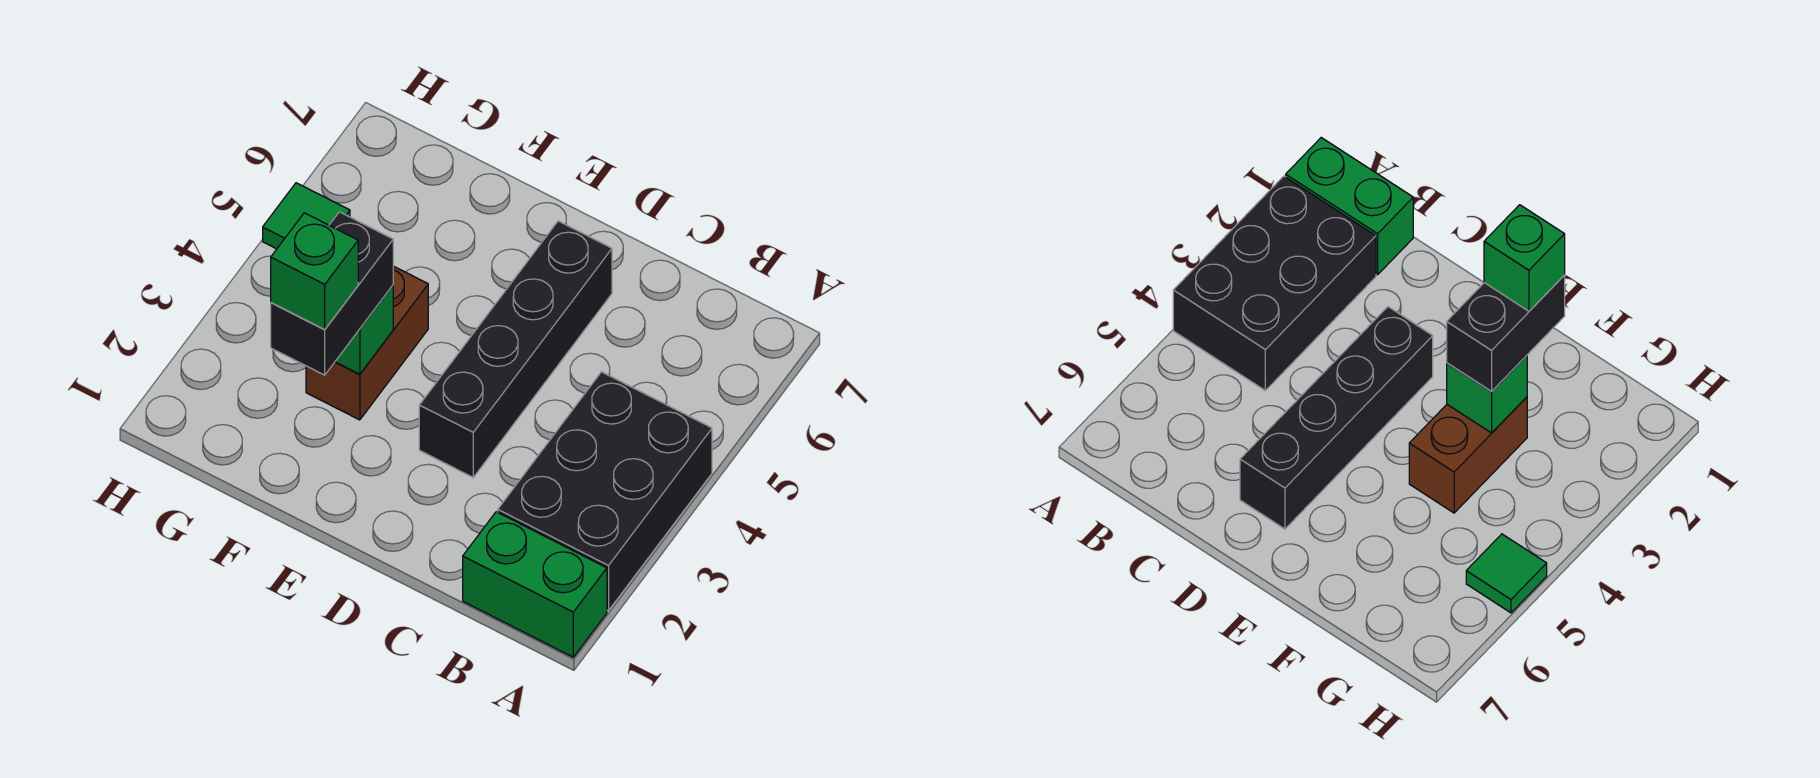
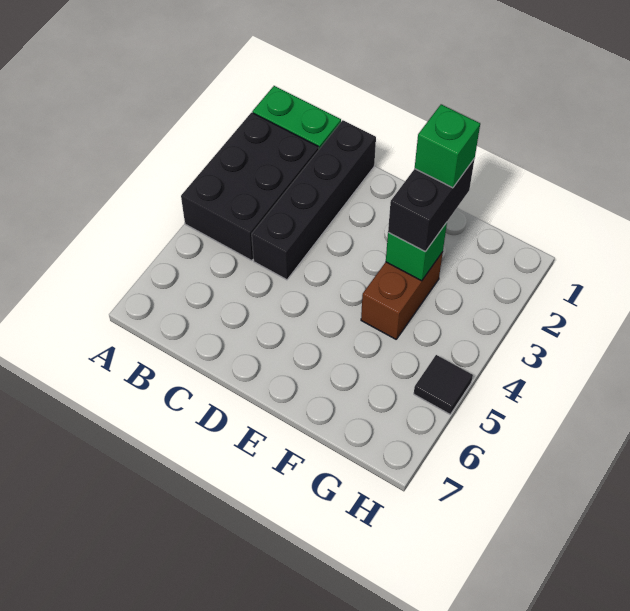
black 1x4 brick [419,221,612,477] -> black 1x4 brick moved to [252,120,376,280]
green 1x1 tile [263,183,350,249] -> black 1x1 tile [414,355,473,414]

